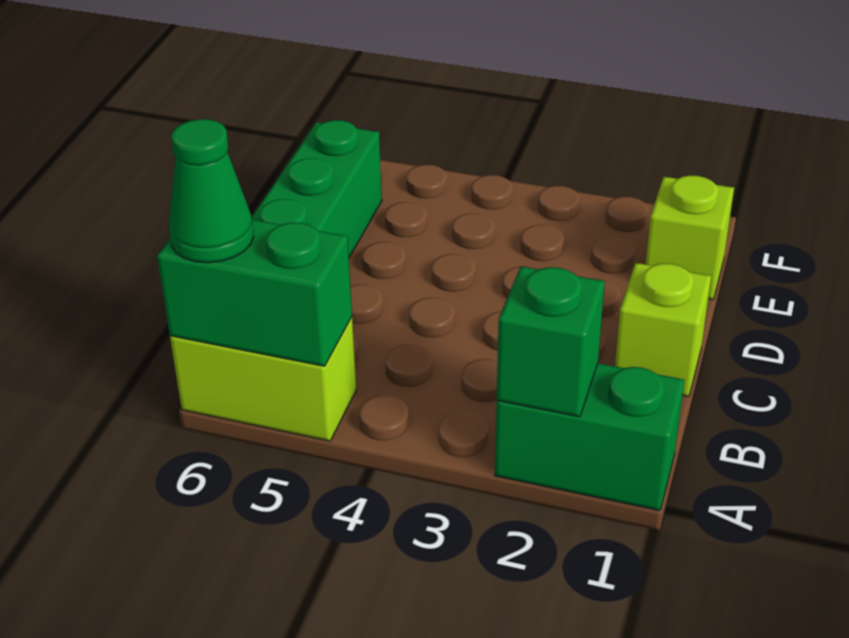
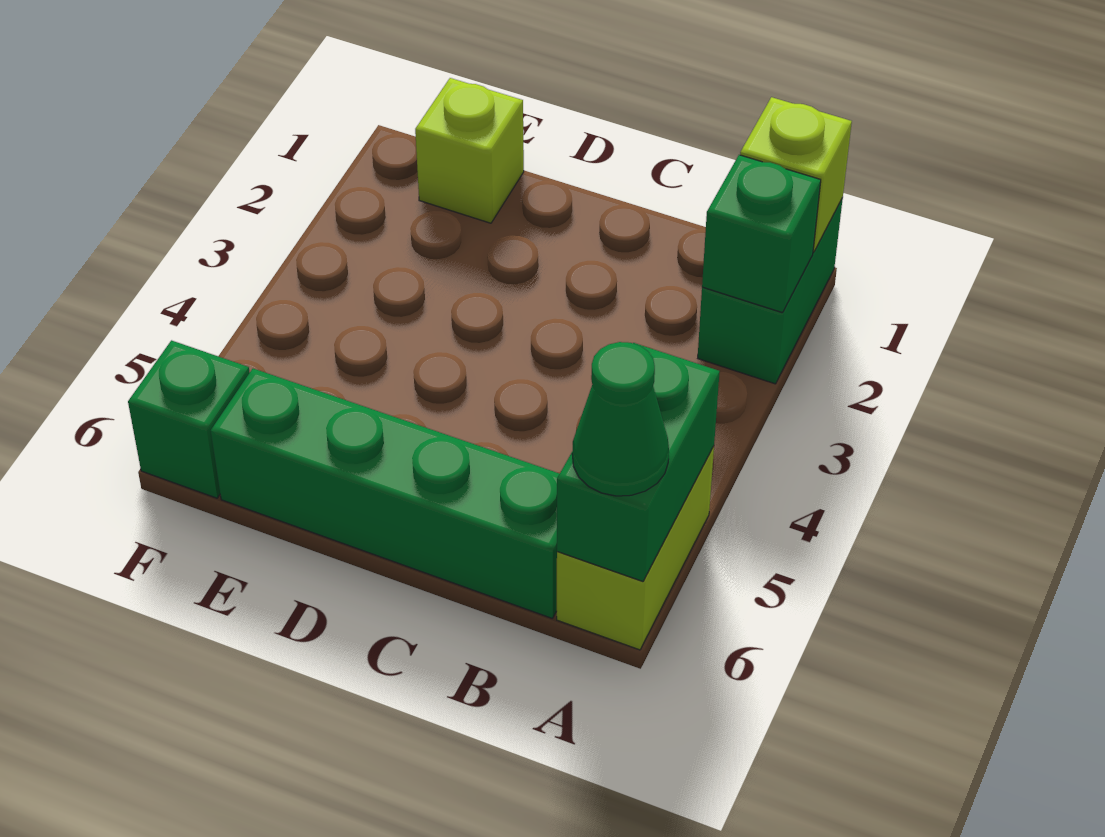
lime 1x1 brick [615,263,711,397] -> lime 1x1 brick moved to [740,97,852,252]
none -> green 1x1 brick [128,340,250,498]

